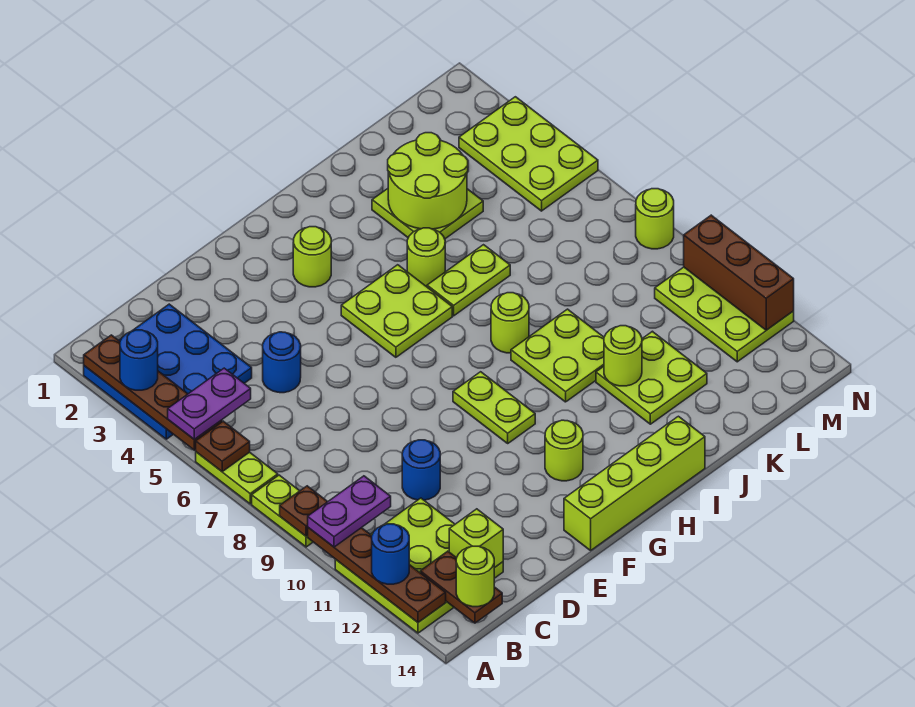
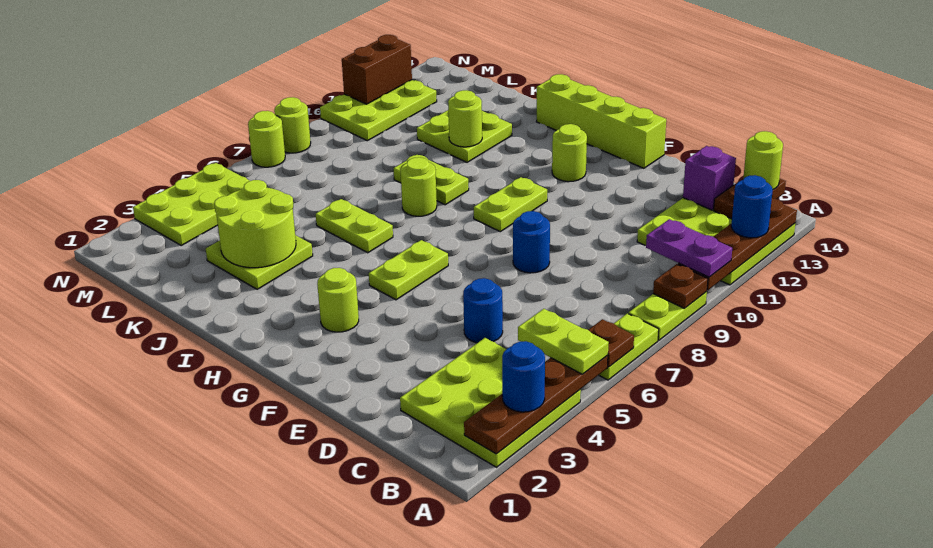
blue 3x3 plate [84,304,252,439] -> lime 3x3 plate [400,338,581,467]
purple 1x2 plate [168,368,251,439] -> lime 1x2 plate [518,309,609,374]
lime 1x1 brick [449,509,503,568] -> purple 1x1 brick [683,146,736,210]
blue 1x1 round brick [402,440,440,500] -> blue 1x1 round brick moved to [513,211,550,273]
lime 2x2 plate [341,265,452,357] -> lime 1x2 plate [369,240,448,300]
lime 1x1 round brick [407,228,445,287] -> lime 1x1 round brick moved to [248,111,285,167]
lime 2x2 plate [511,309,604,402] -> lime 1x2 plate [393,155,469,205]
brown 1x3 brick [684,215,794,330] -> brown 1x2 brick [342,35,412,104]

